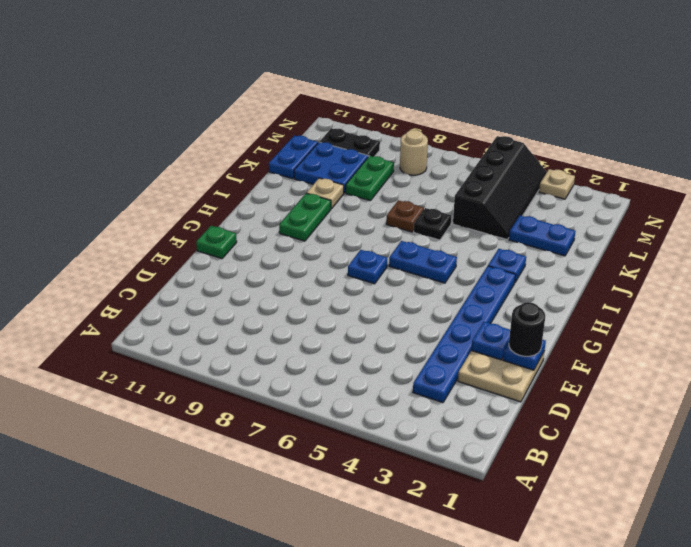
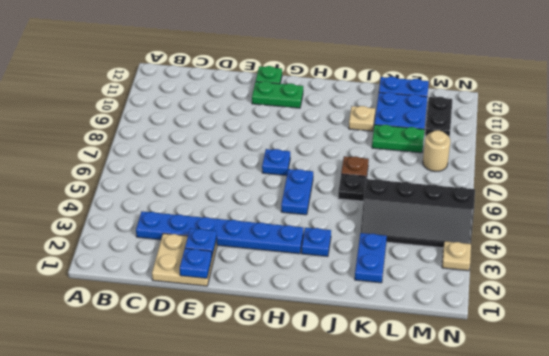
black 1x1 round brick [509,302,545,356] -> none
green 1x2 plate [279,193,331,241] -> green 1x2 plate moved to [252,81,303,108]

